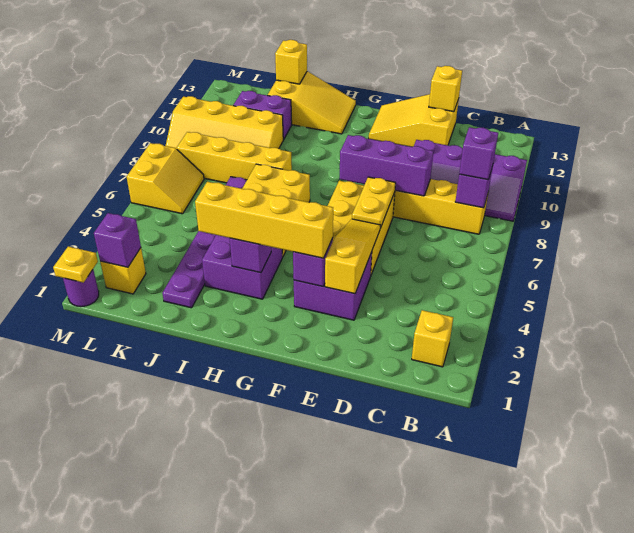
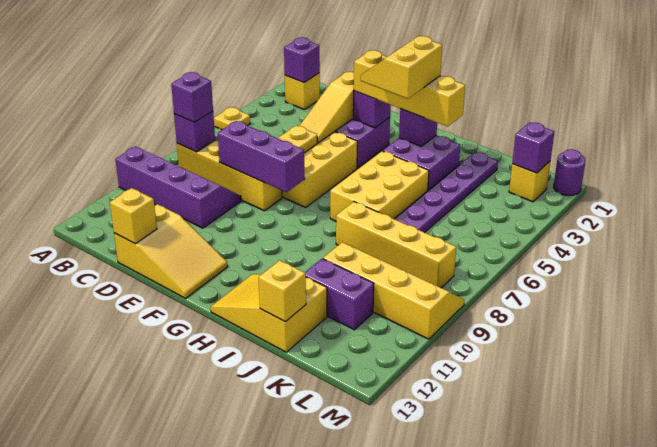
none -> purple 1x1 brick [284,37,320,82]
yellow 2x2 slope [127,143,204,214] -> yellow 2x2 slope moved to [361,36,442,99]
yellow 1x1 plate [53,247,98,283] -> yellow 1x1 plate moved to [214,107,250,130]

